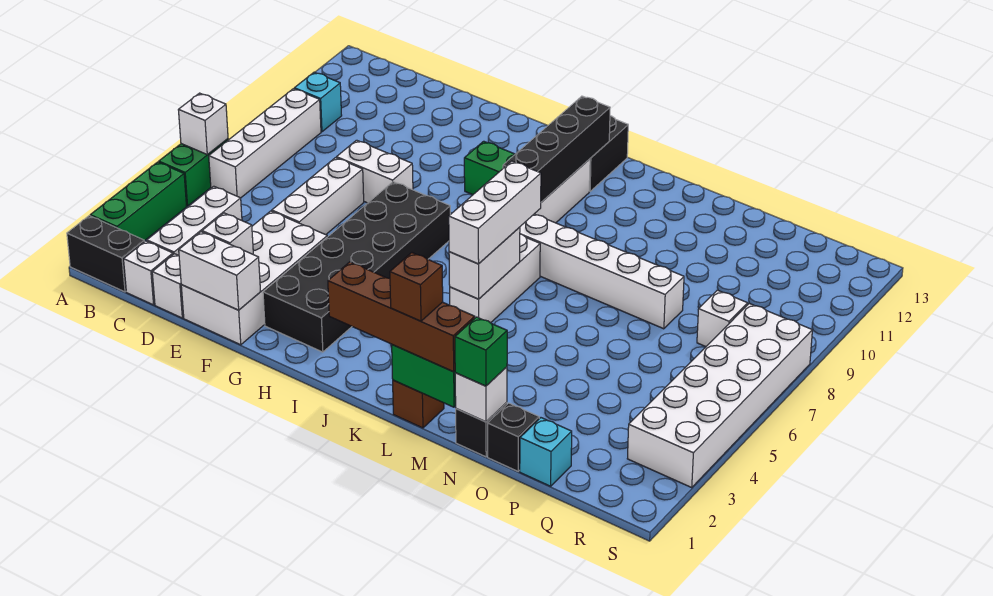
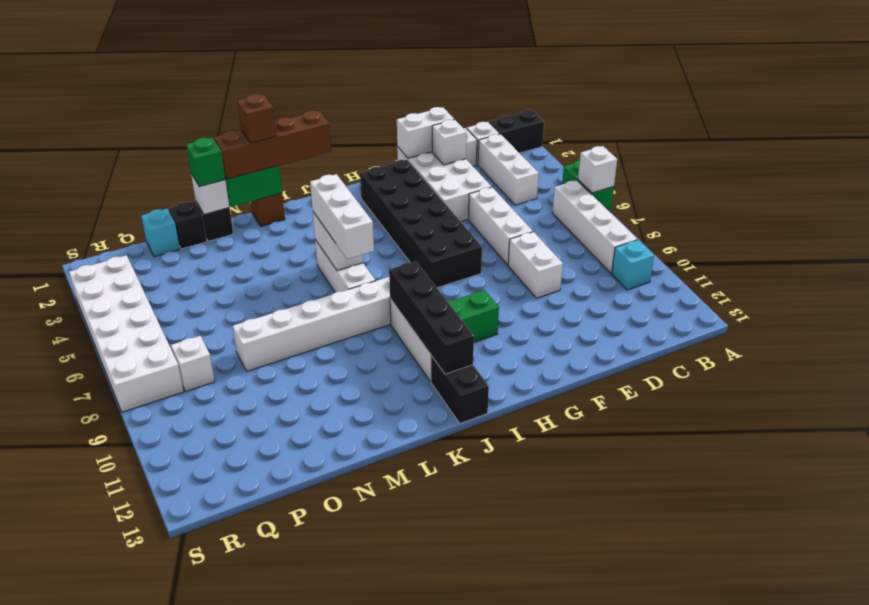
green 1x3 brick [90,162,187,241] -> none
white 1x2 brick [337,140,413,203] -> white 1x2 brick turned to [508,232,563,298]

